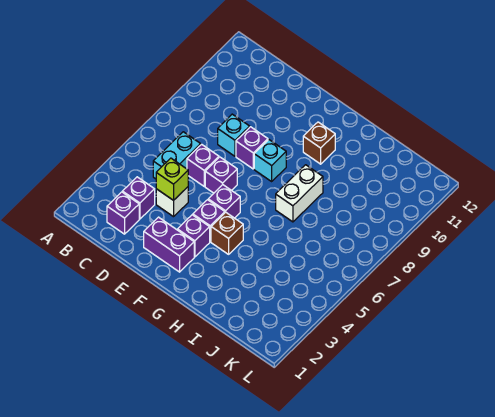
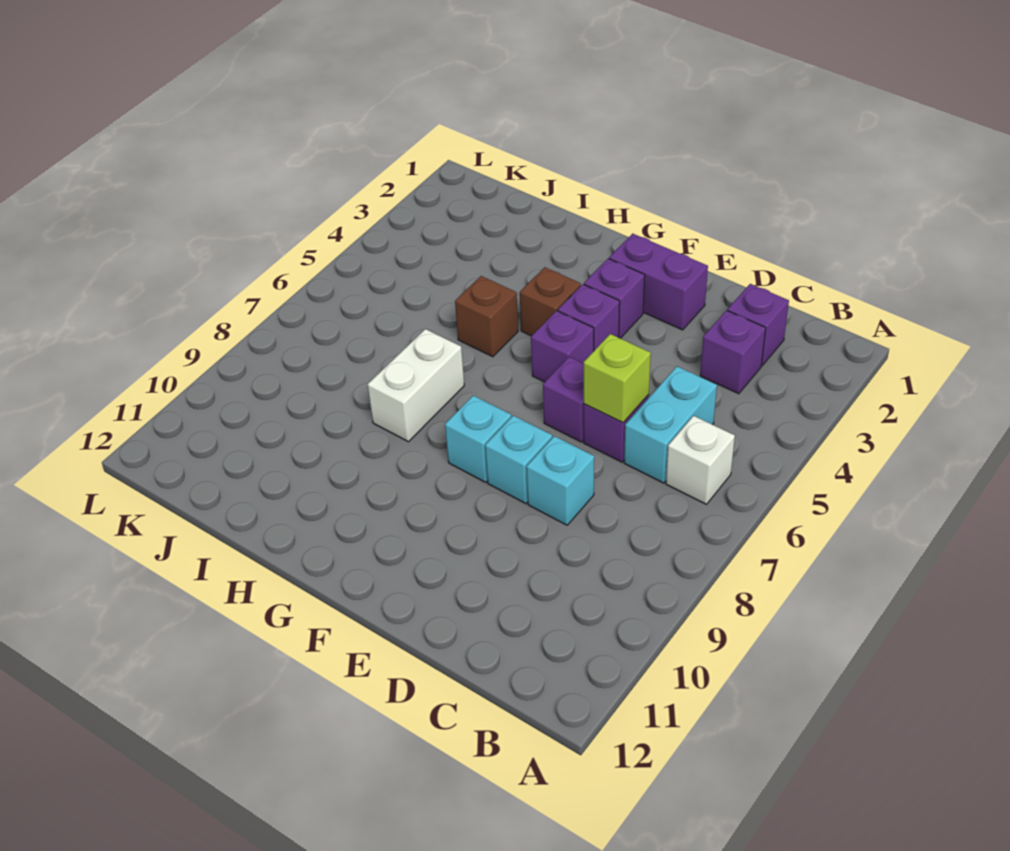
white 1x1 brick [156,187,188,217] -> white 1x1 brick moved to [666,416,735,504]
lime 1x1 brick [156,158,188,200] -> lime 1x1 brick moved to [584,334,651,423]
purple 1x1 brick [236,127,268,169] -> cyan 1x1 brick [485,416,552,504]
brown 1x1 brick [303,122,335,164] -> brown 1x1 brick moved to [455,276,518,357]

